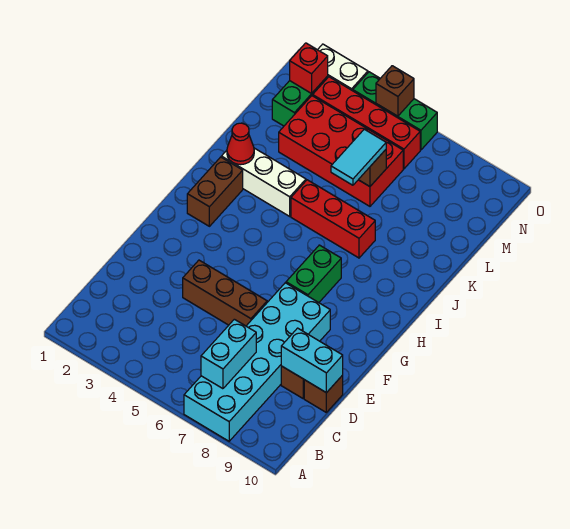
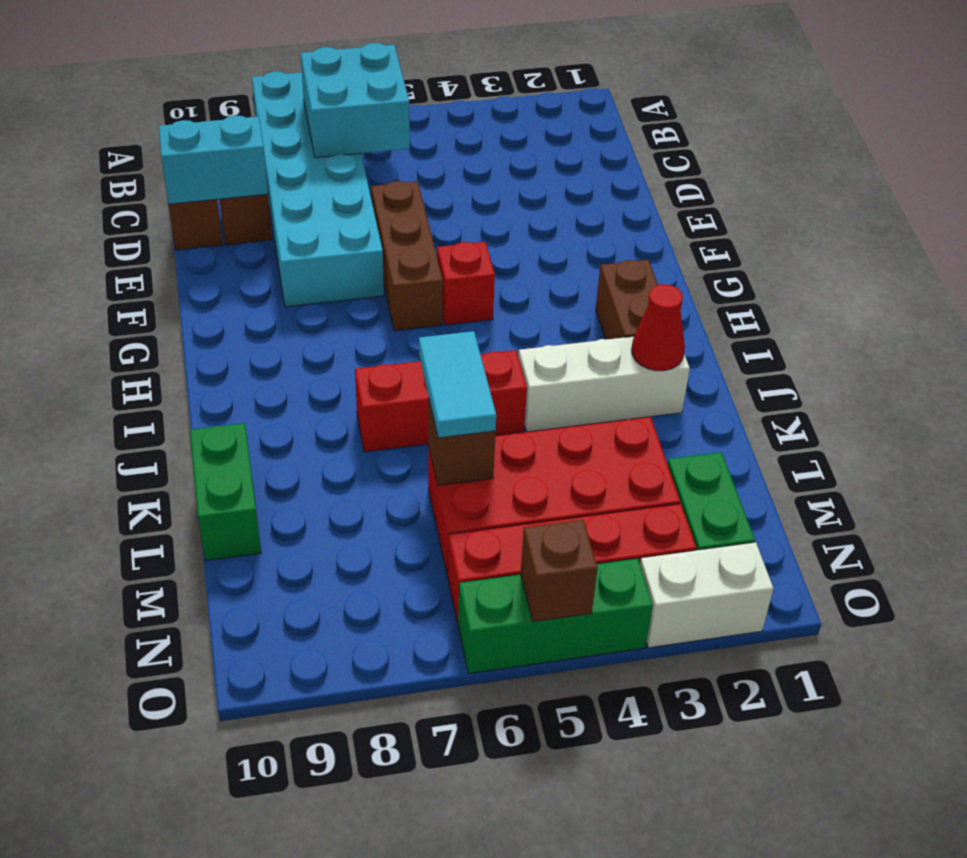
cyan 1x2 brick [201,319,256,389] -> cyan 2x2 brick [301,43,410,158]
brown 1x3 brick [183,260,267,326] -> brown 1x3 brick turned to [371,181,443,331]
green 1x2 brick [286,245,341,303] -> green 1x2 brick moved to [190,423,261,561]
red 1x1 brick [290,43,328,93] -> red 1x1 brick moved to [437,242,495,325]

